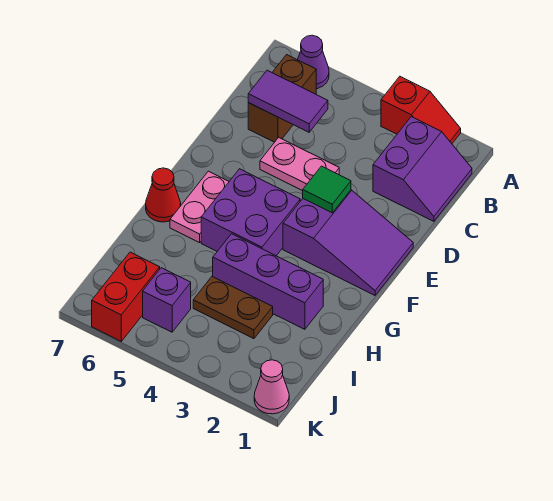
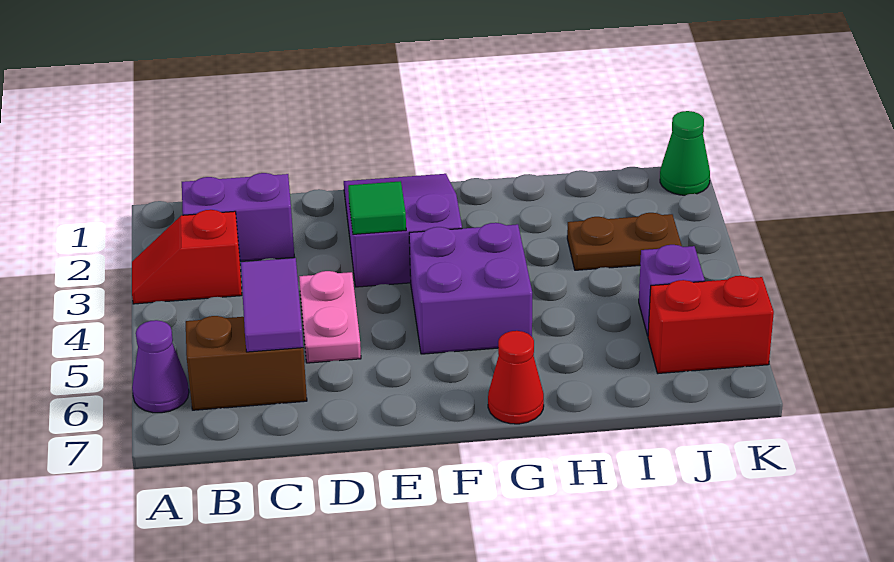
red 1x2 slope [381,77,461,143] -> red 1x2 slope turned to [132,210,242,304]
pink 1x2 plate [170,171,229,243] -> none
purple 1x3 brick [213,234,323,329] -> none
brown 1x2 plate [193,276,273,339] -> brown 1x2 plate turned to [567,213,682,270]
pink 1x1 cone [254,360,289,414] -> green 1x1 cone [660,111,710,195]

